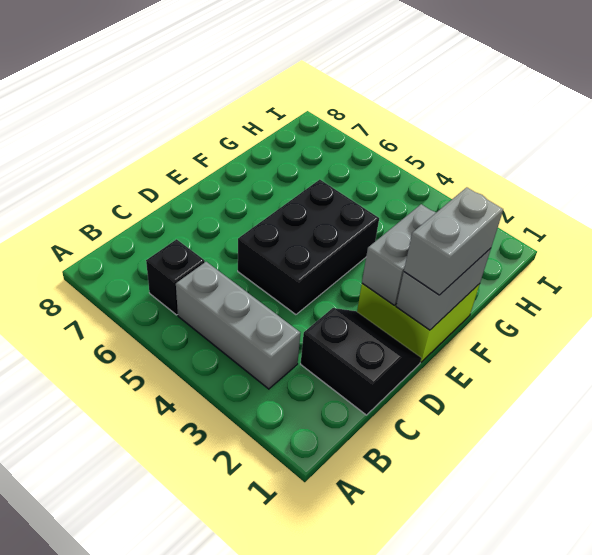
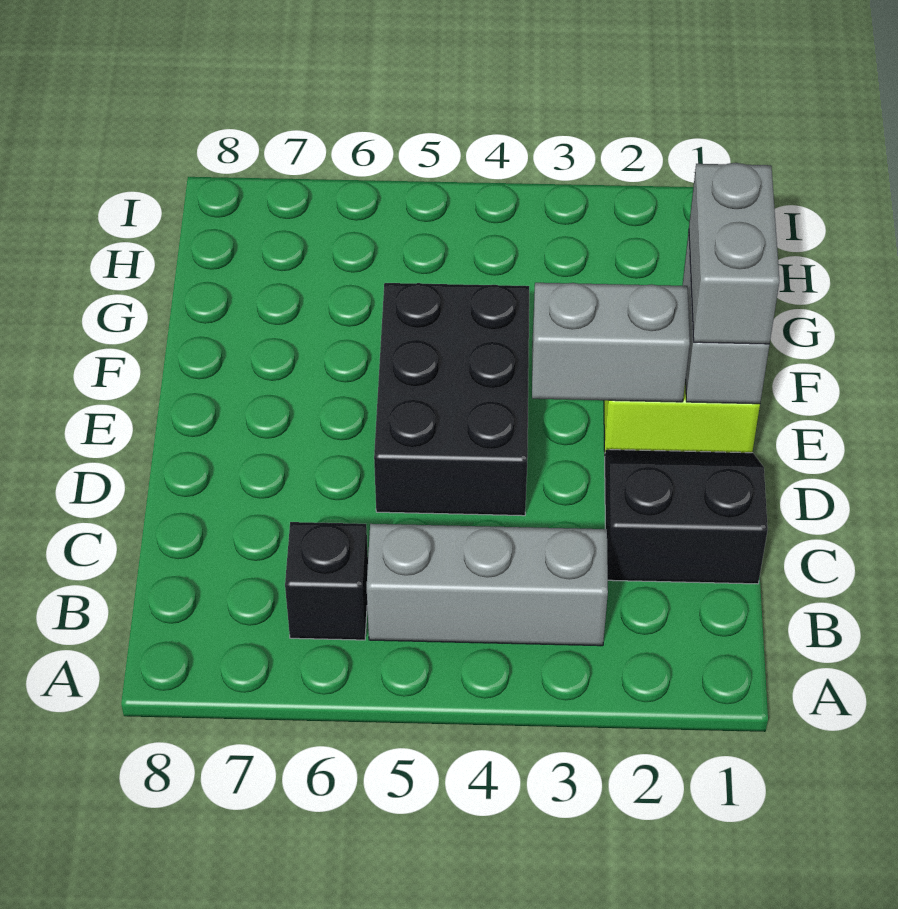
grey 1x2 brick [362,204,436,305] -> grey 1x2 brick turned to [532,283,690,402]

